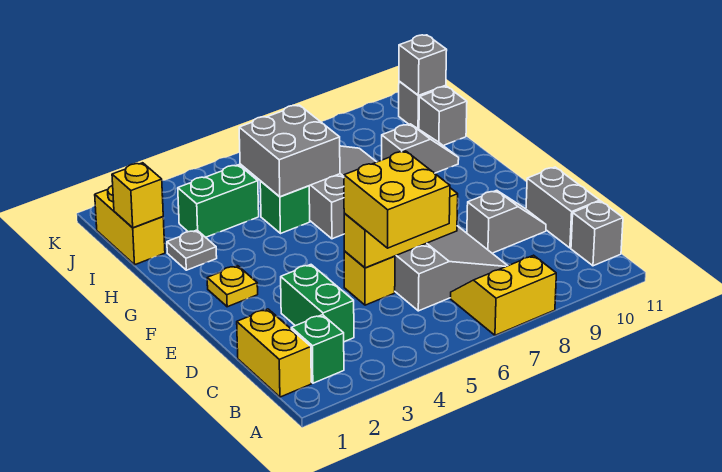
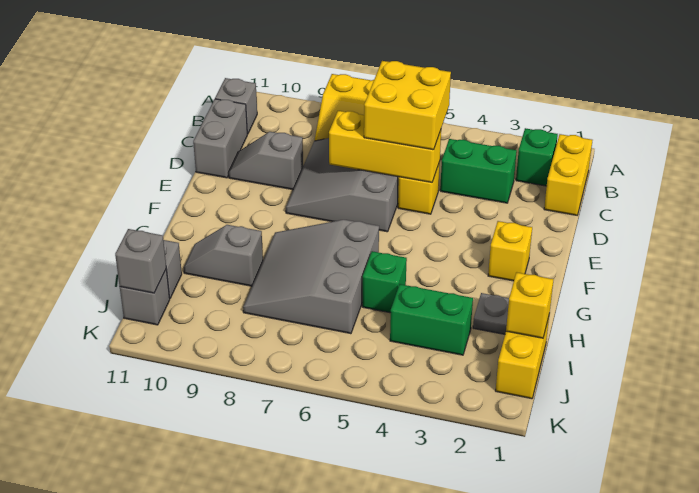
green 1x2 brick [281,265,354,342] -> green 1x2 brick turned to [440,139,517,203]
yellow 1x1 plate [207,266,258,307] -> yellow 1x1 brick [488,221,532,281]
grey 2x2 brick [239,105,340,197] -> none

